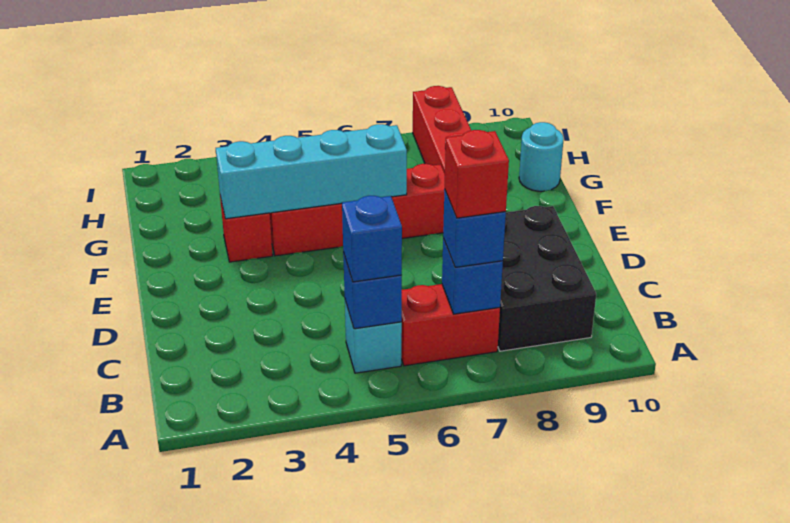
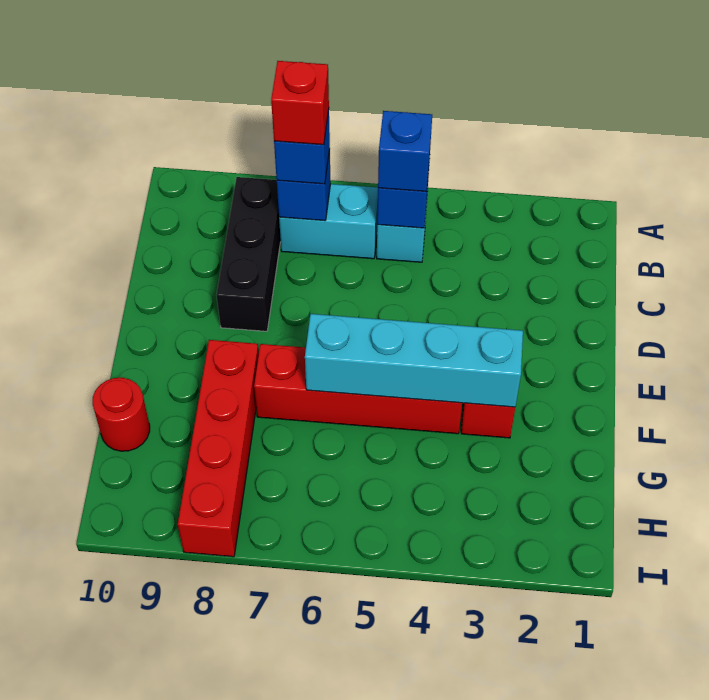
red 1x2 brick [401,284,500,366] -> cyan 1x2 brick [279,184,378,259]
black 2x3 brick [498,206,596,351] -> black 1x3 brick [217,177,281,331]
cyan 1x1 round brick [519,122,564,191] -> red 1x1 round brick [93,378,150,451]

